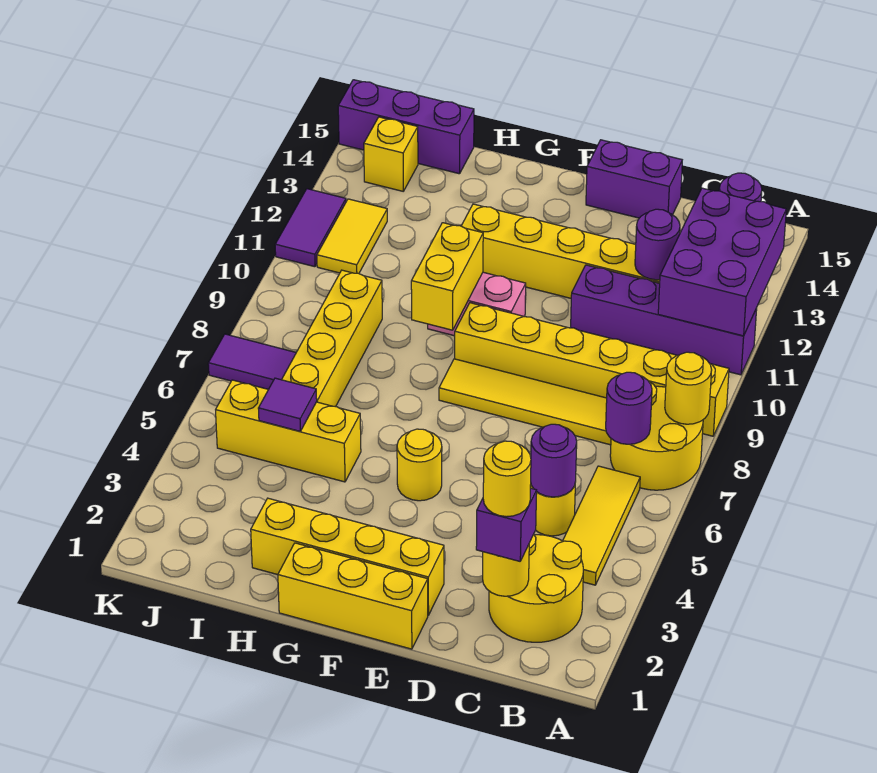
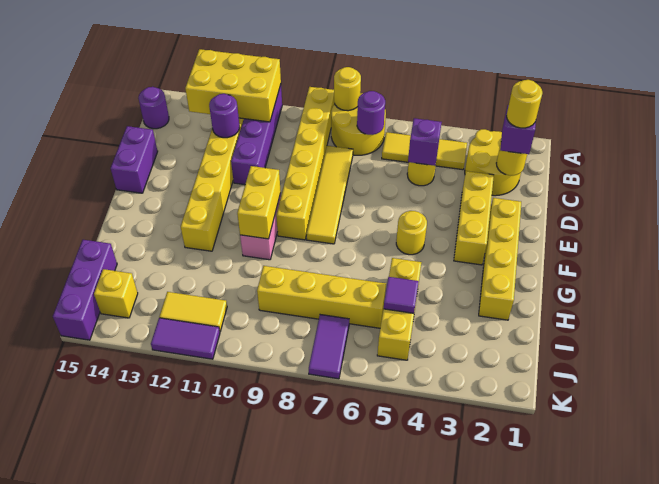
purple 2x3 brick [658,188,786,336] -> yellow 2x3 brick [185,49,281,122]
purple 1x1 round brick [531,424,577,497] -> purple 1x1 brick [408,118,442,166]
yellow 1x3 brick [278,543,428,649] -> yellow 1x3 brick moved to [454,171,494,265]
yellow 1x2 brick [411,223,483,330] -> yellow 1x2 brick turned to [237,166,281,239]

